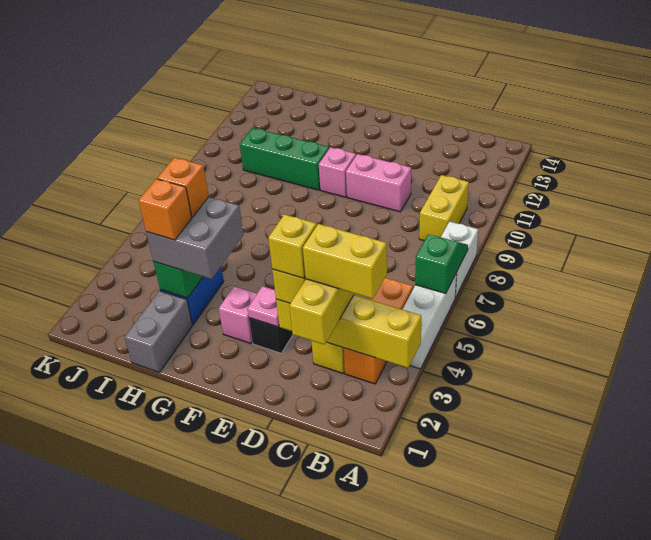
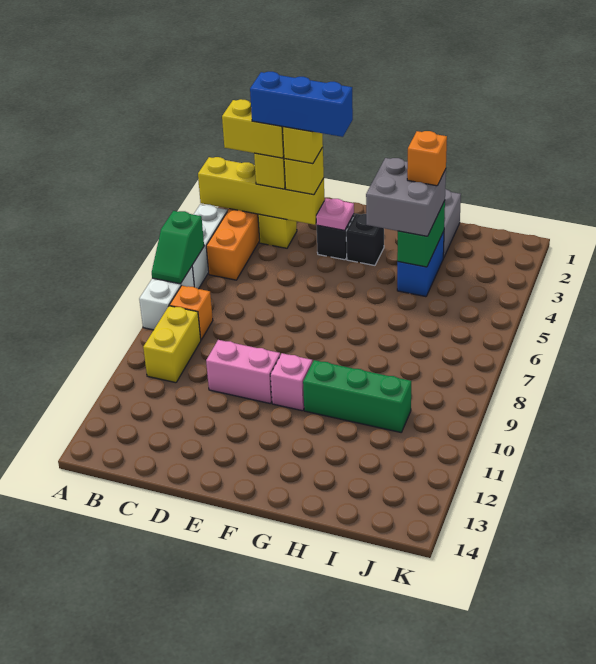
none -> blue 1x3 brick [250,72,353,137]
pink 1x1 brick [219,286,257,343] -> black 1x1 brick [346,214,384,265]
orange 1x1 brick [157,158,209,217] -> orange 1x1 brick moved to [170,286,213,340]

